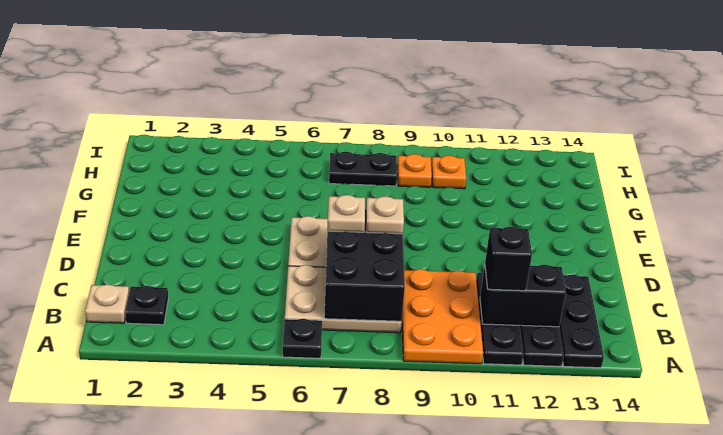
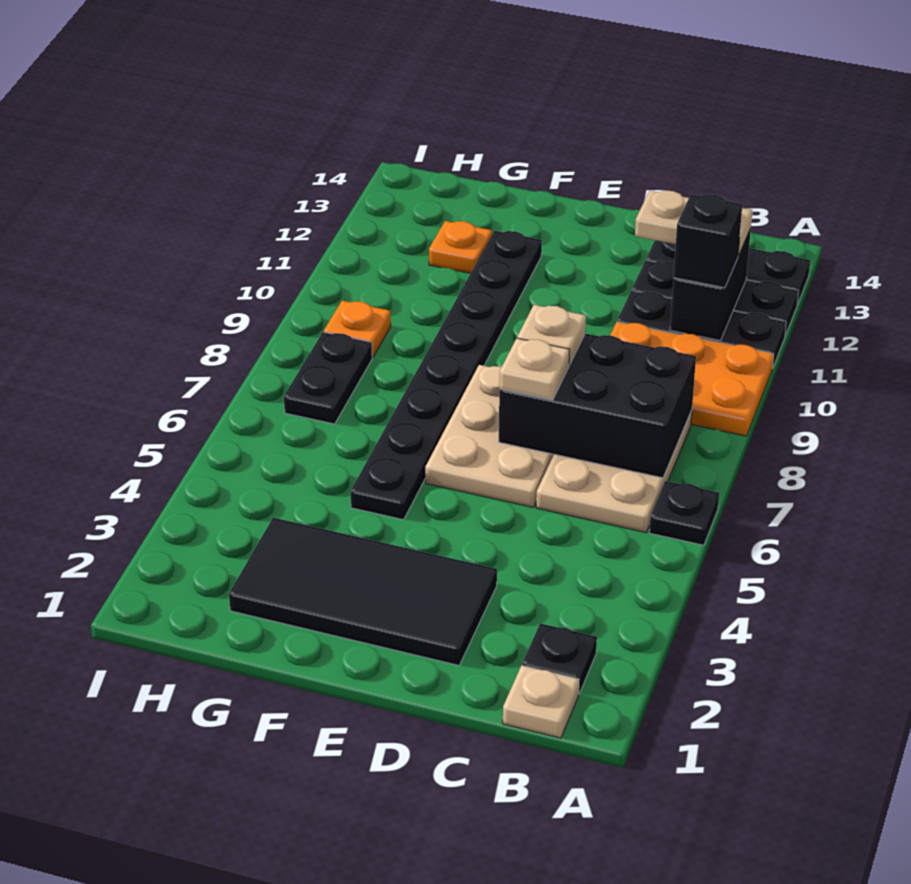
none -> tan 1x2 plate [635,191,752,256]
none -> black 2x4 tile [229,518,497,665]
none -> black 1x8 plate [351,231,542,520]
orange 1x1 plate [431,155,466,189] -> orange 1x1 plate moved to [429,221,492,273]

